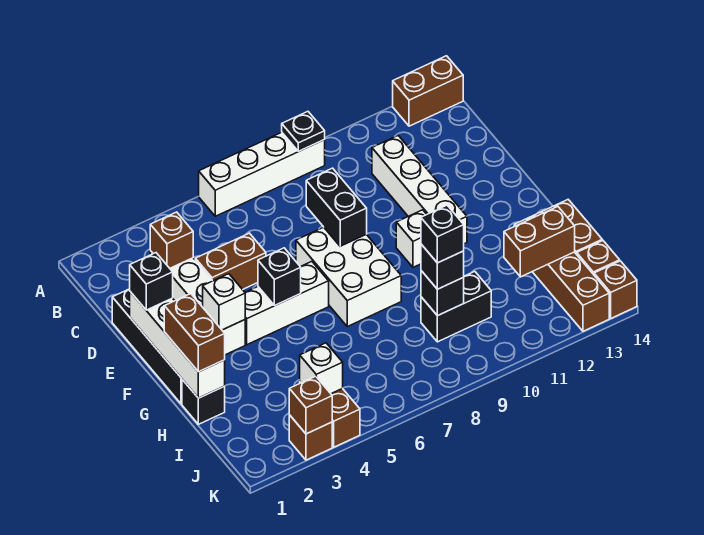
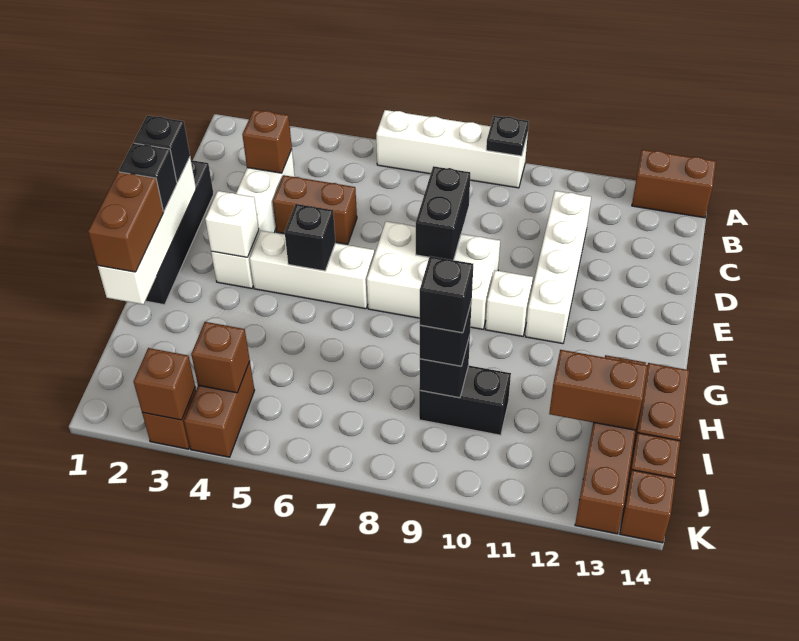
white 2x3 brick [296,227,401,327] -> white 2x3 brick turned to [367,221,500,329]
black 1x1 brick [182,379,225,424] -> black 1x1 brick moved to [119,143,177,211]
white 1x1 brick [300,343,343,394] -> brown 1x1 brick [191,322,250,393]

